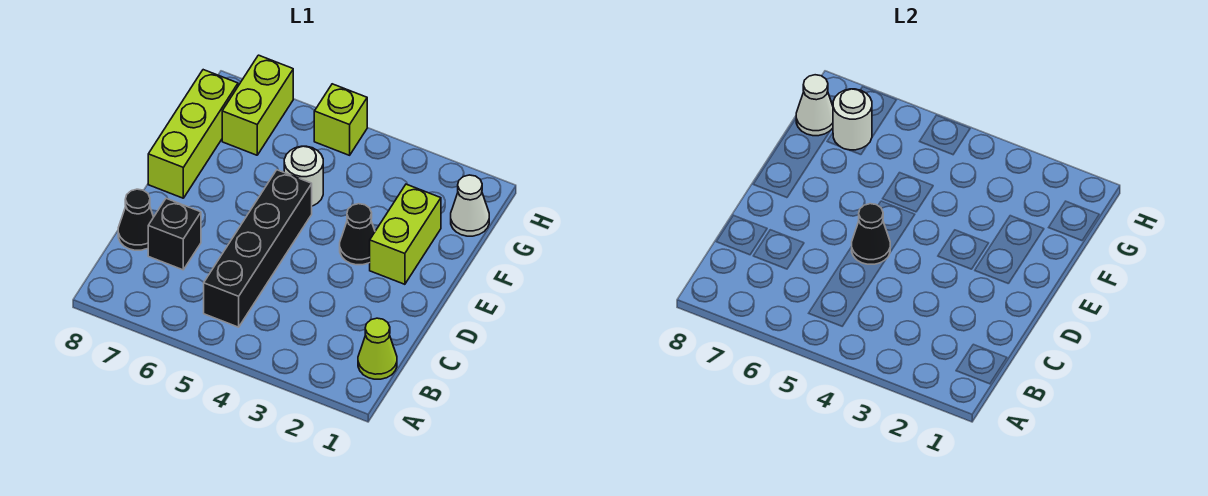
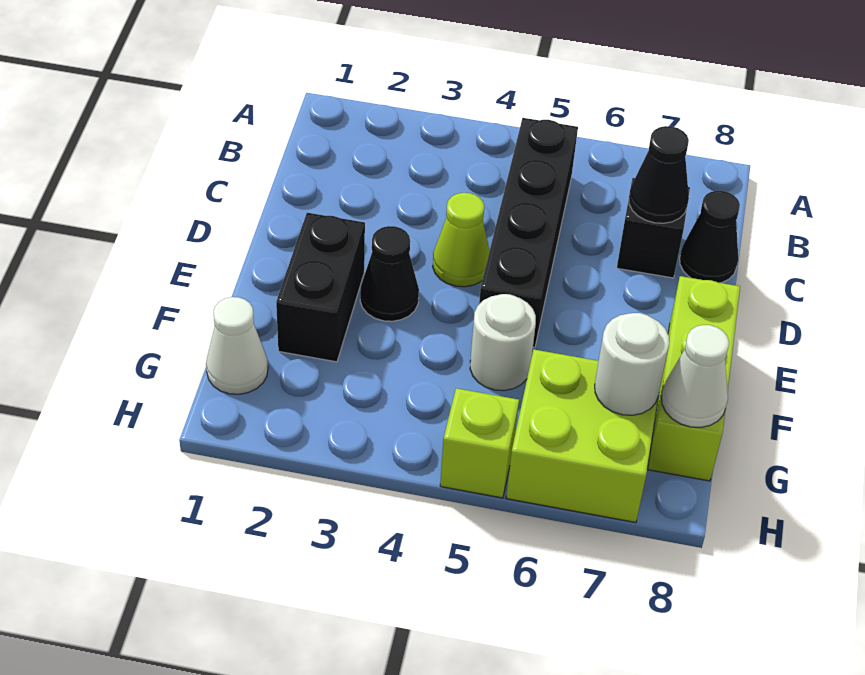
lime 1x1 cone [358,318,397,379] -> lime 1x1 cone moved to [433,193,490,287]
black 1x1 cone [852,204,890,264] -> black 1x1 cone moved to [629,126,689,223]
lime 1x2 brick [370,184,441,284] -> black 1x2 brick [276,213,365,362]
lime 1x2 brick [222,55,293,155] -> lime 2x2 brick [506,350,658,523]

